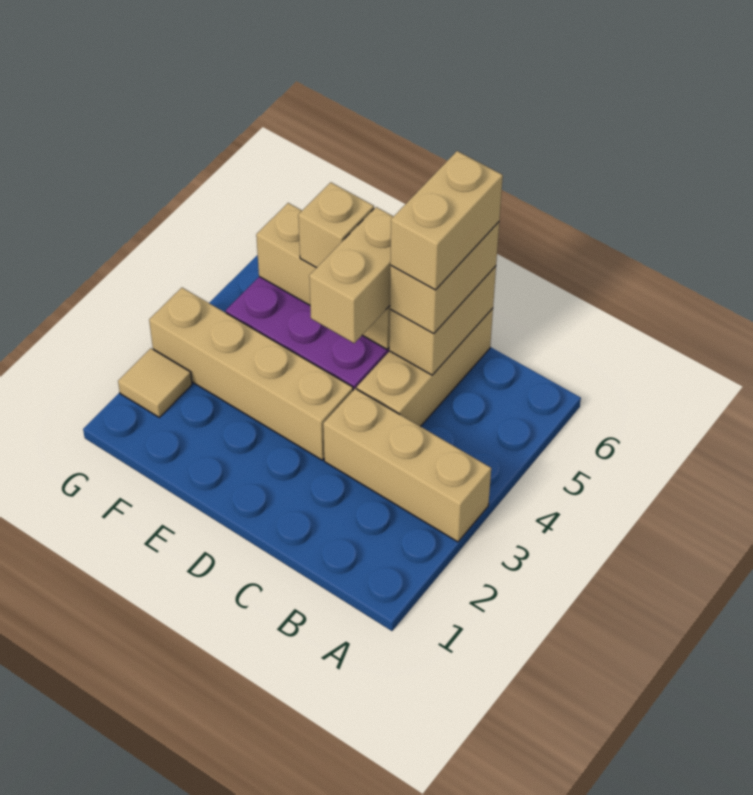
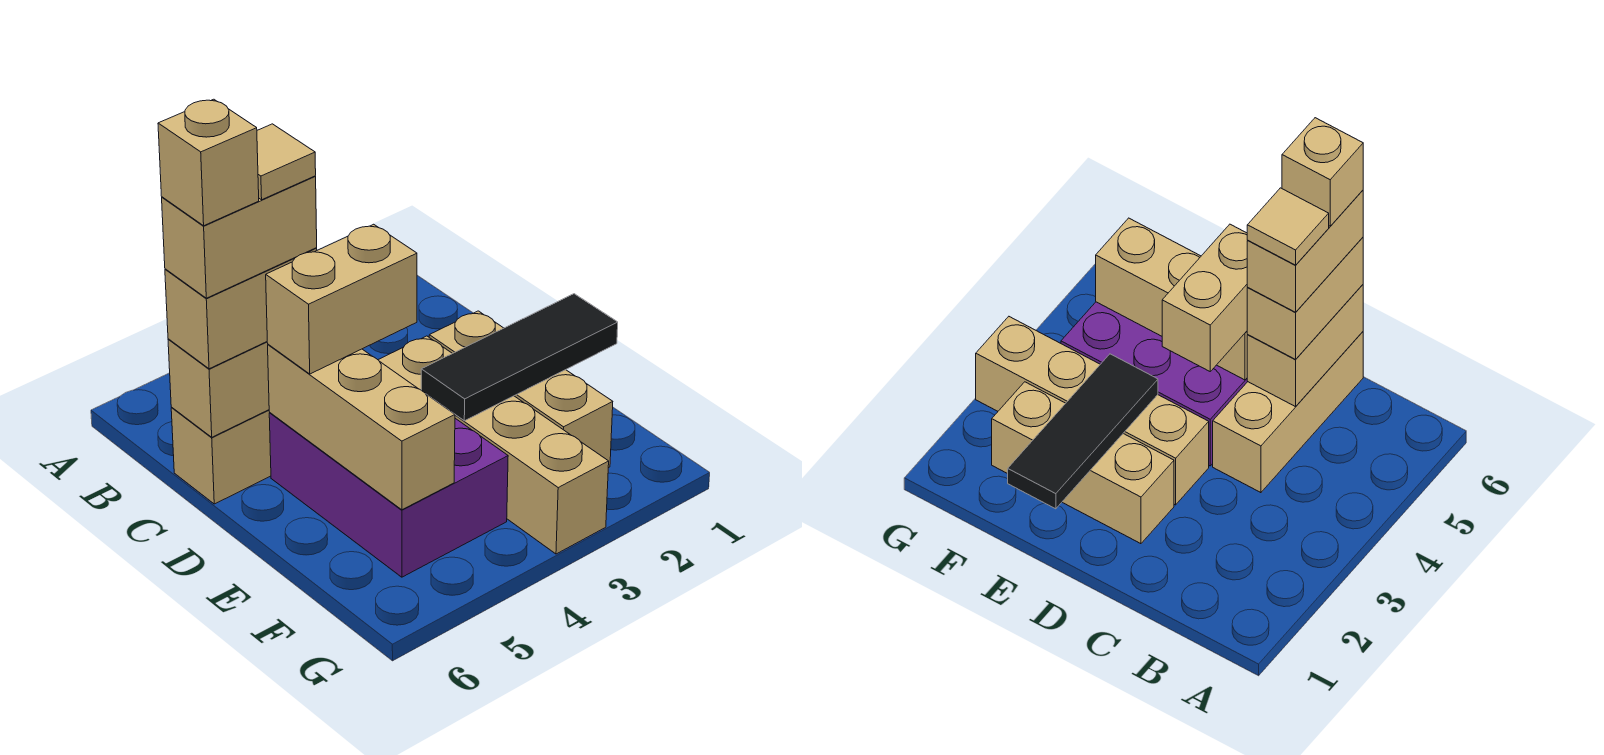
tan 1x3 brick [323,389,491,542] -> tan 1x3 brick moved to [429,311,613,468]
none -> black 1x3 tile [421,294,618,421]
tan 1x1 brick [298,182,374,268] -> tan 1x1 brick moved to [158,99,259,226]
tan 1x1 tile [118,348,192,417] -> tan 1x1 tile moved to [257,124,316,200]

